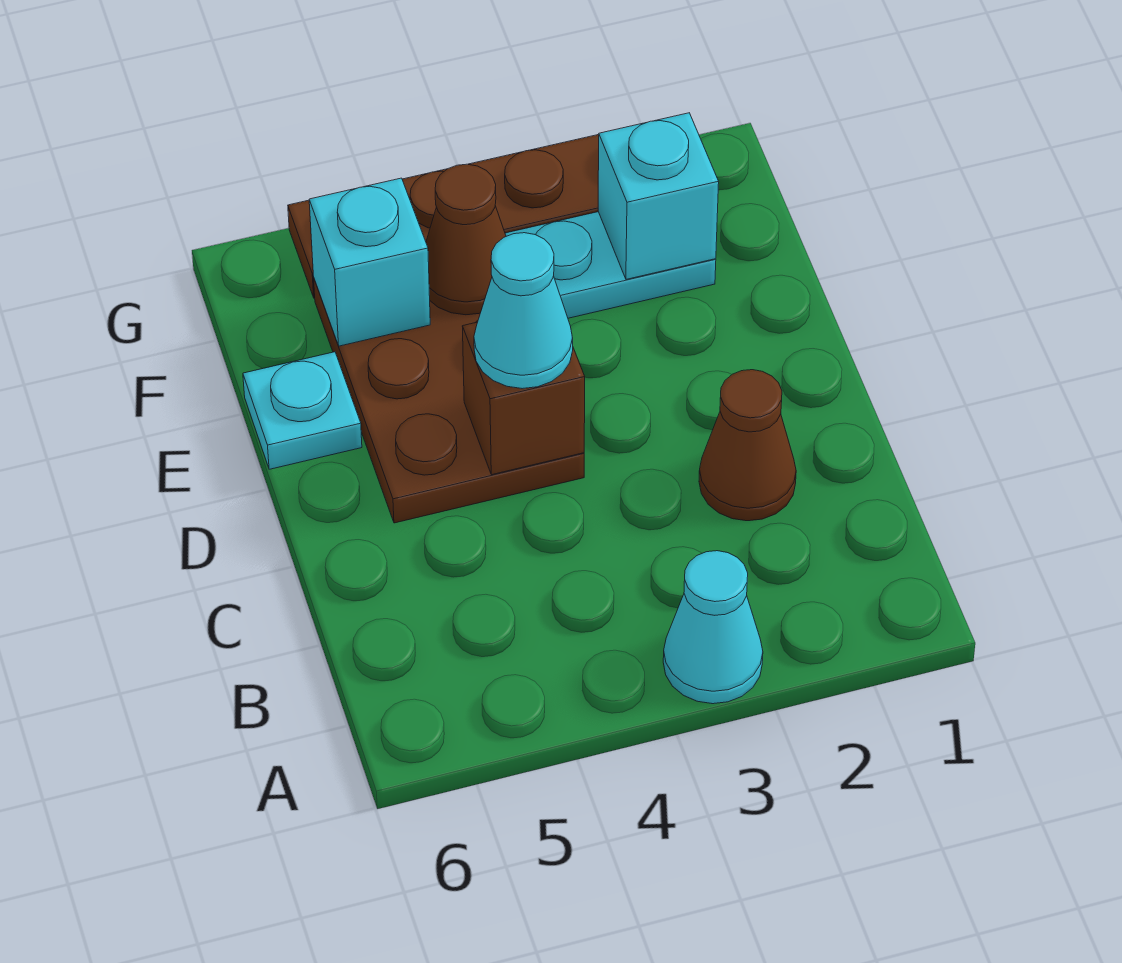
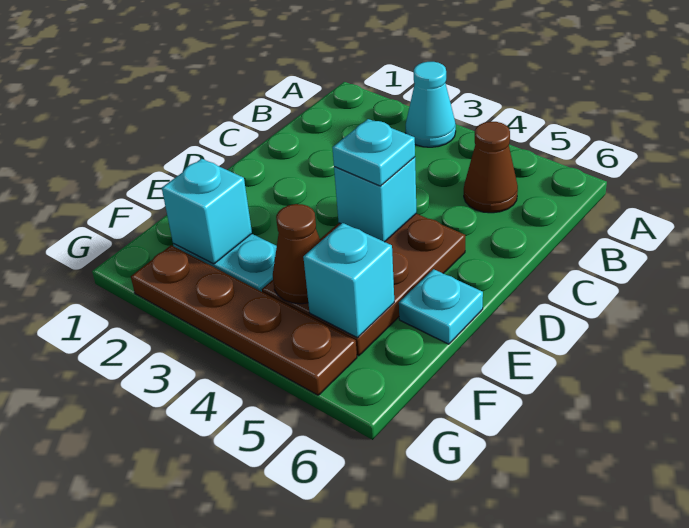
brown 1x1 cone [699,370,796,521] -> brown 1x1 cone moved to [464,122,518,213]
brown 1x1 brick [463,322,585,475] -> cyan 1x1 brick [334,157,416,242]
cyan 1x1 cone [474,233,573,389] -> cyan 1x1 plate [332,119,415,186]

